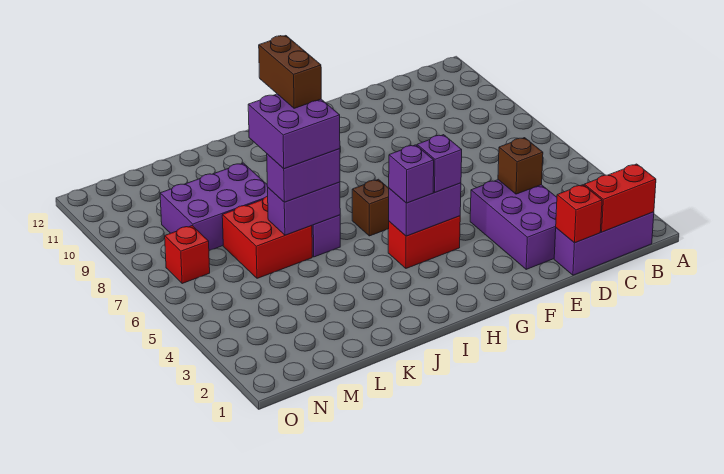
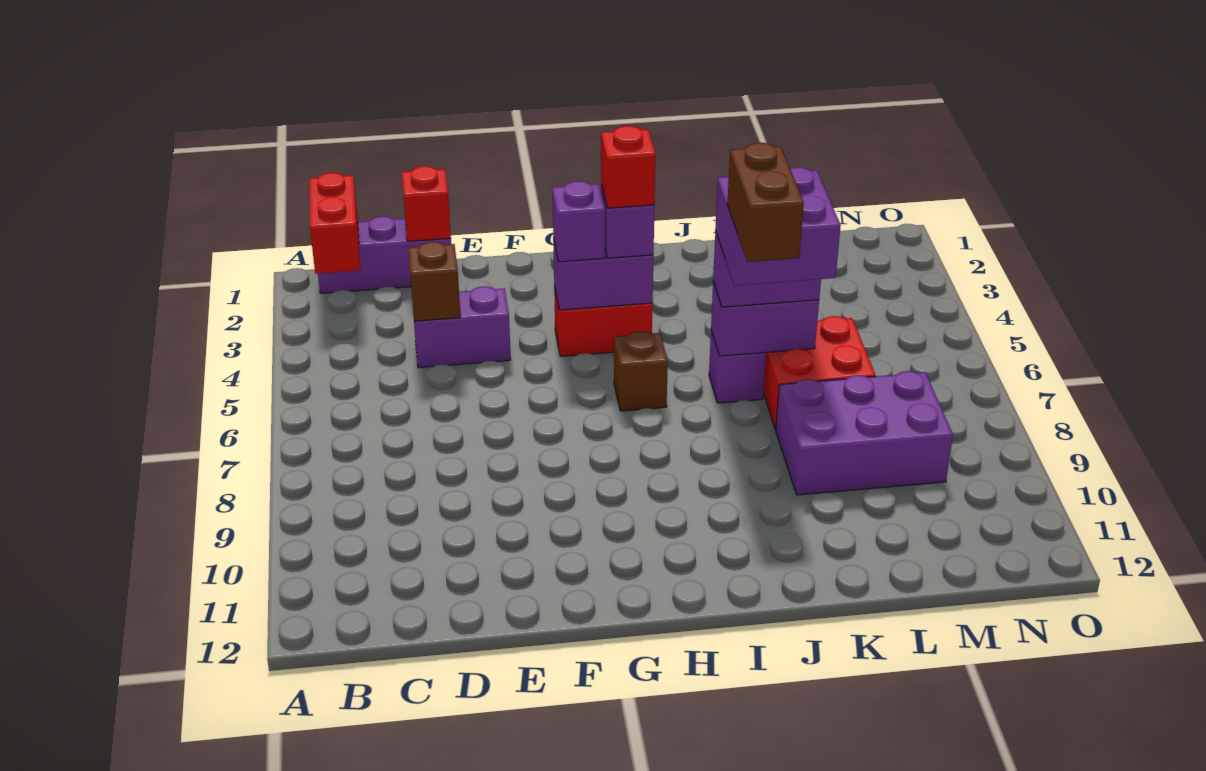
red 1x2 brick [584,164,656,232] -> red 1x2 brick turned to [309,173,360,274]
purple 2x3 brick [470,180,557,269] -> purple 1x2 brick [413,286,511,368]
red 1x1 brick [165,226,210,284] -> red 1x1 brick moved to [601,126,656,208]

